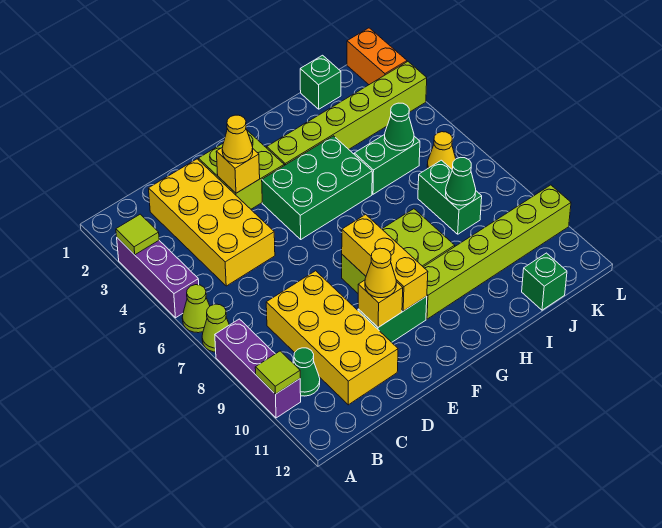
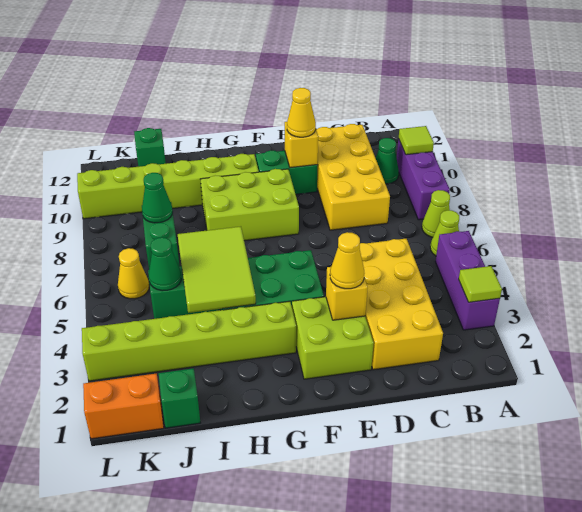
yellow 1x3 brick [342,214,428,311] -> none
none -> lime 2x3 tile [178,227,256,313]
orange 1x2 brick [347,28,407,85] -> orange 1x2 brick turned to [83,374,164,439]

